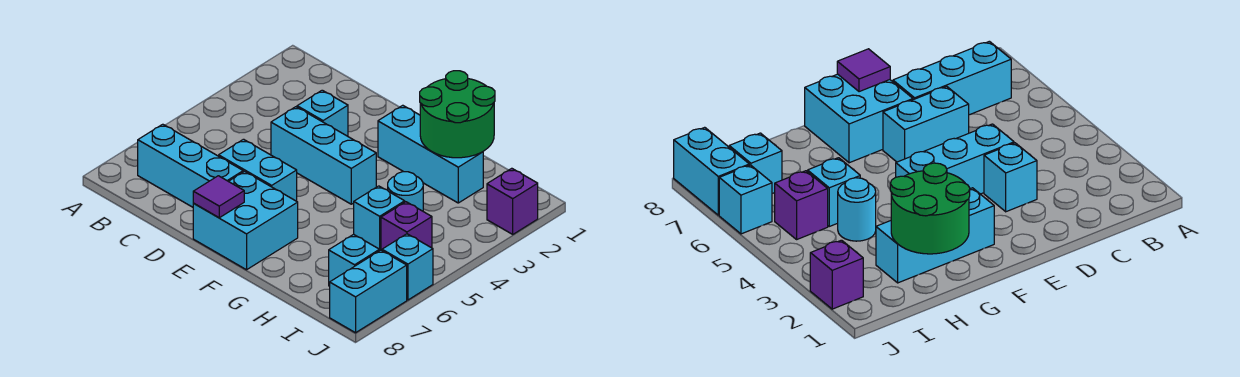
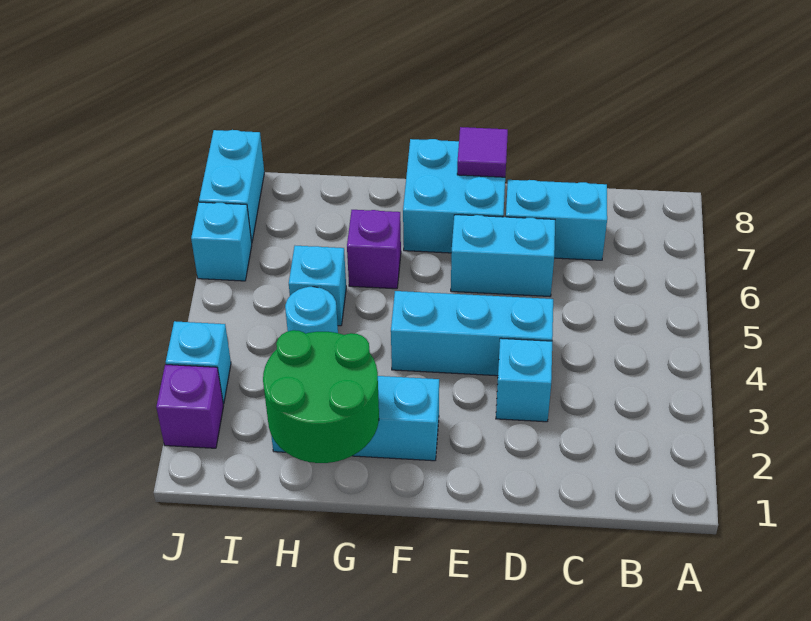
cyan 1x3 brick [138,124,243,207] -> cyan 1x2 brick [506,180,607,260]
purple 1x1 brick [381,202,432,250] -> purple 1x1 brick moved to [347,210,401,289]
cyan 1x1 brick [329,234,379,286] -> cyan 1x1 brick moved to [166,321,231,404]

